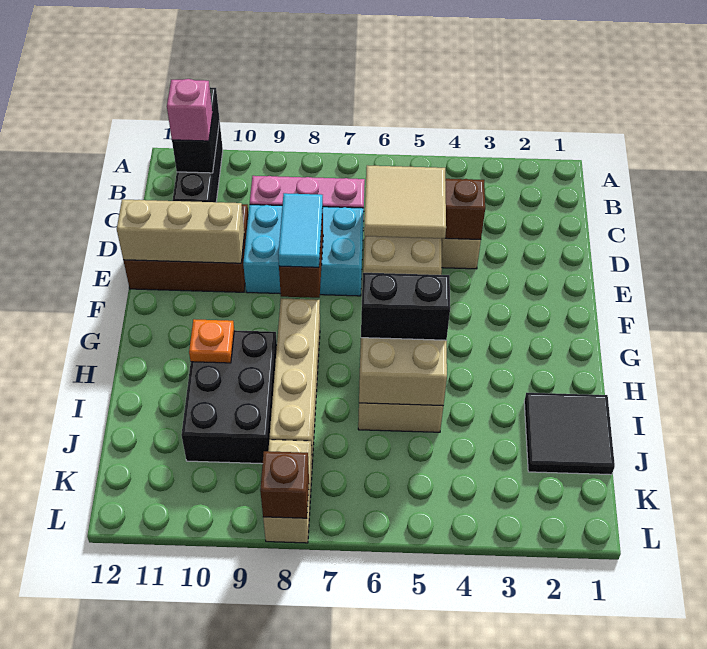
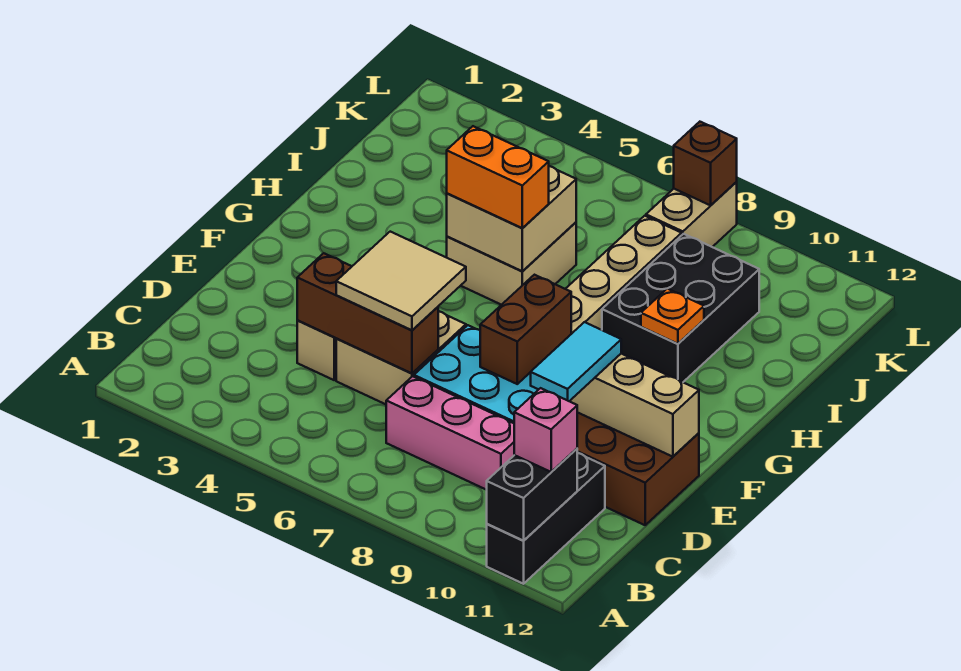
cyan 1x2 tile [278,193,323,267] -> cyan 1x2 tile moved to [531,322,621,401]
black 1x2 brick [361,273,450,340] -> orange 1x2 brick [447,126,549,228]
black 2x2 tile [524,393,615,475] -> none

